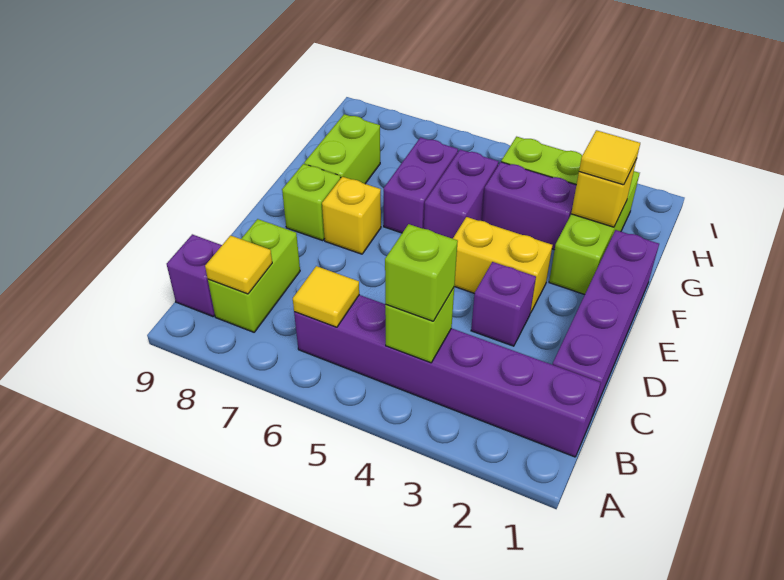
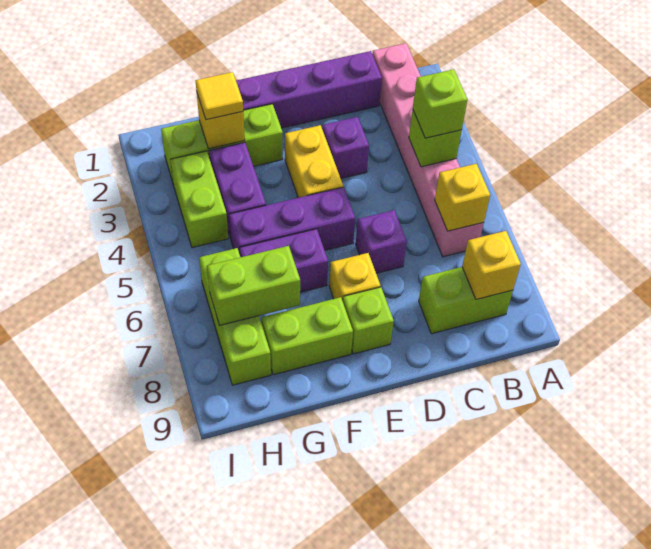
purple 1x6 brick [294,295,601,457] -> pink 1x6 brick [372,43,484,257]
yellow 1x1 tile [293,266,359,327] -> yellow 1x1 brick [435,164,490,231]
yellow 1x1 tile [205,235,272,294] -> yellow 1x1 brick [462,231,521,299]
purple 1x1 brick [167,234,222,316] -> purple 1x1 brick moved to [356,210,407,273]
purple 1x2 brick [424,150,499,239] -> purple 1x3 brick [229,187,355,254]
none -> lime 1x2 brick [207,246,300,325]
none -> lime 1x3 brick [199,248,271,385]

